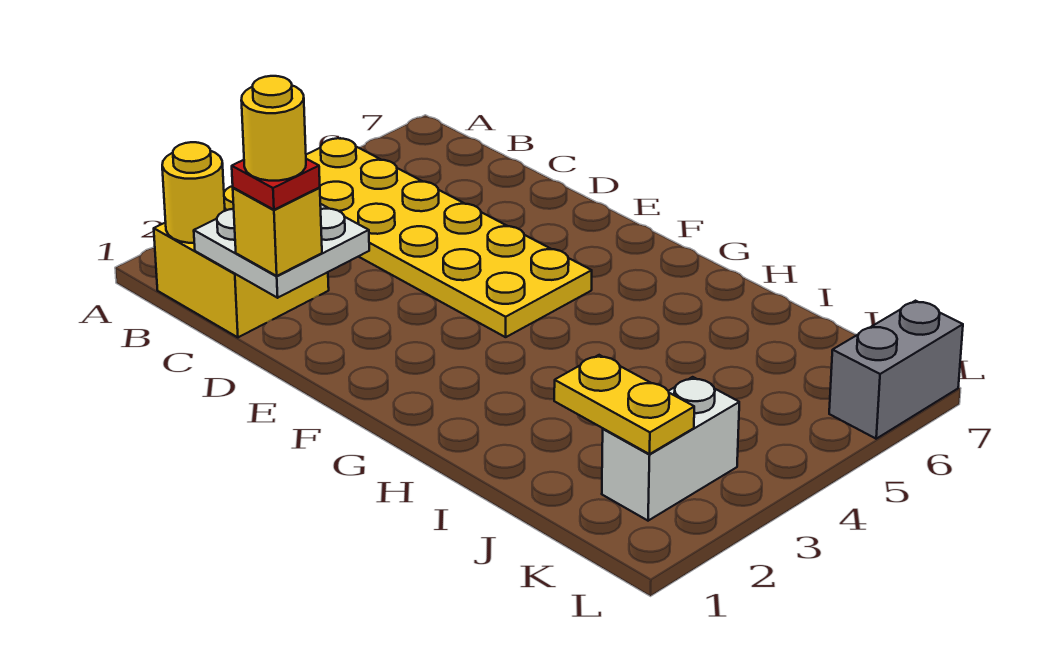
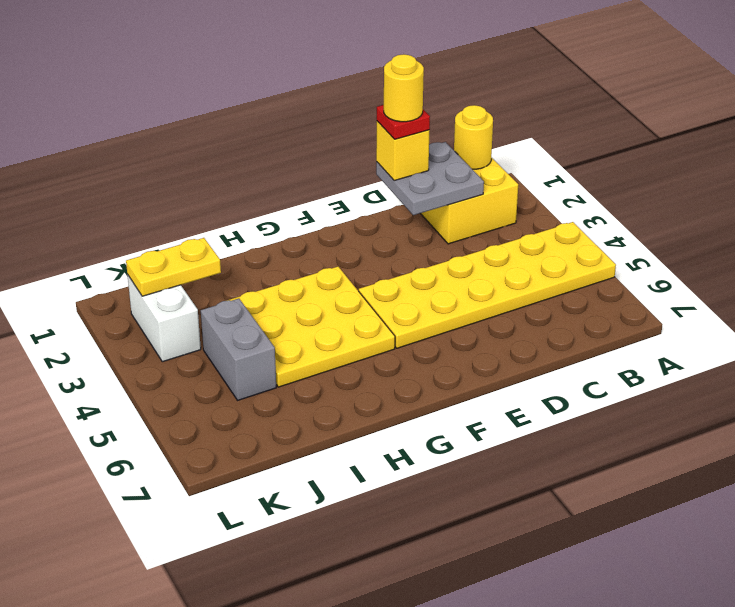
white 2x2 plate [194,204,369,298] -> grey 2x2 plate [376,142,484,215]
none -> yellow 3x3 plate [227,267,395,387]
grey 1x2 brick [829,301,963,439] -> grey 1x2 brick moved to [201,299,276,400]

